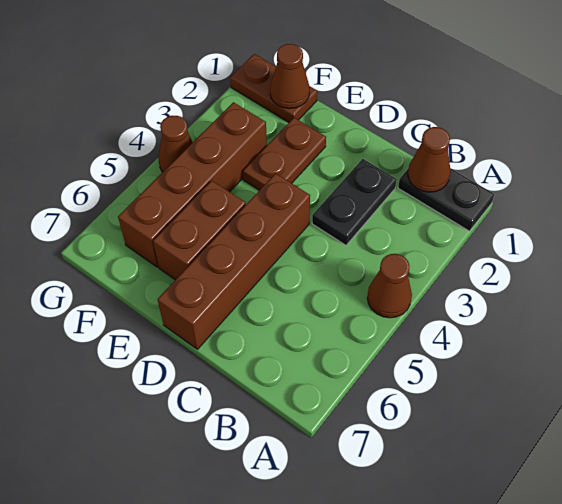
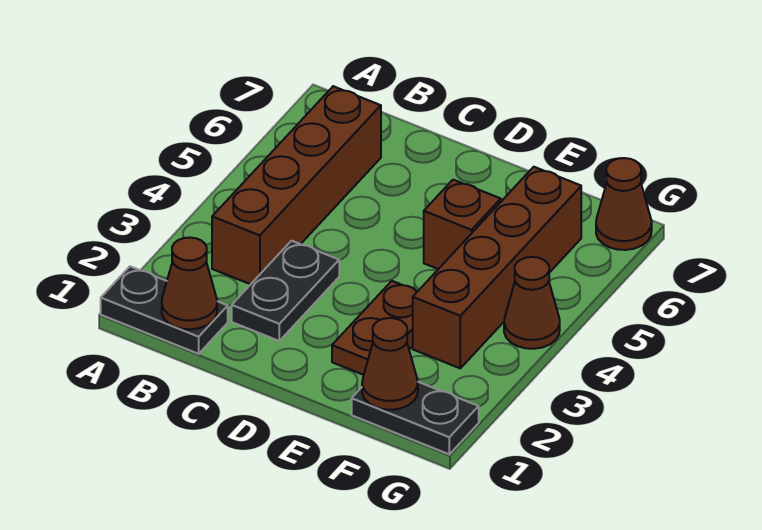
brown 1x1 cone [367,254,412,318] -> brown 1x1 cone moved to [596,158,652,250]
brown 1x4 brick [158,173,310,349] -> brown 1x4 brick moved to [212,86,381,284]
brown 1x2 brick [153,181,246,280] -> brown 1x1 brick [424,180,501,269]
brown 1x2 plate [230,54,317,122] -> black 1x2 plate [352,382,479,454]

